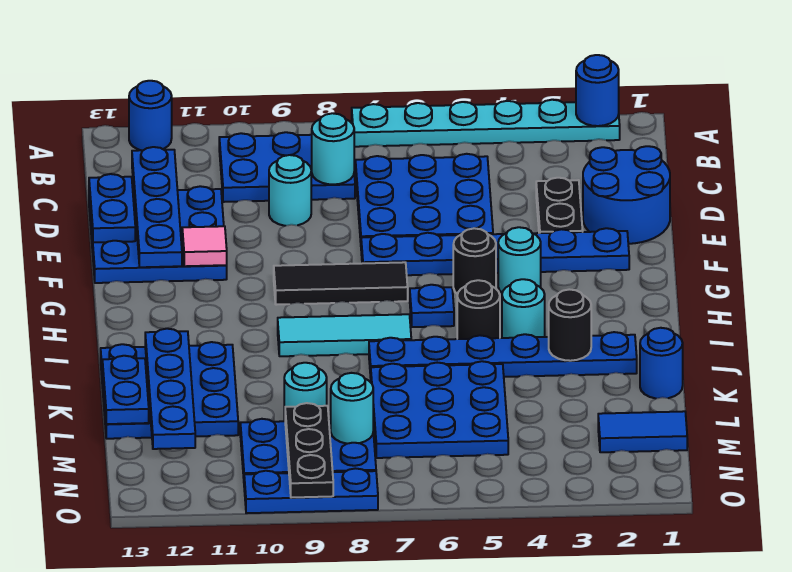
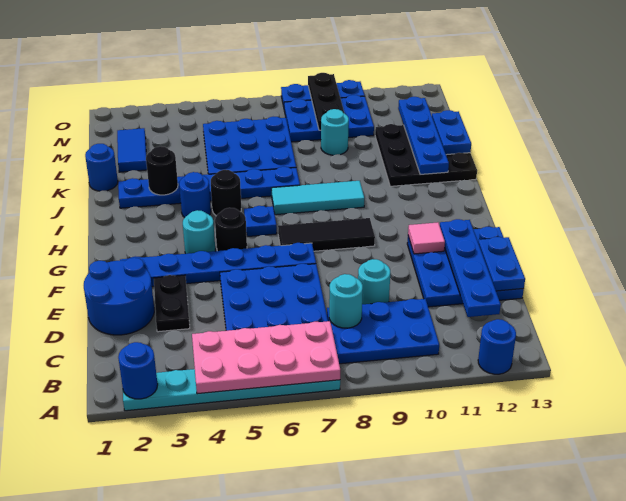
none -> pink 2x4 plate [192,321,340,394]
cyan 1x1 round brick [502,279,545,338] -> blue 1x1 round brick [179,172,211,218]
blue 3x3 plate [101,342,238,439] -> black 3x3 plate [375,124,477,186]
blue 1x2 tile [598,411,687,452] -> blue 1x2 tile turned to [117,128,147,172]
cyan 1x1 round brick [331,373,373,444] -> none

